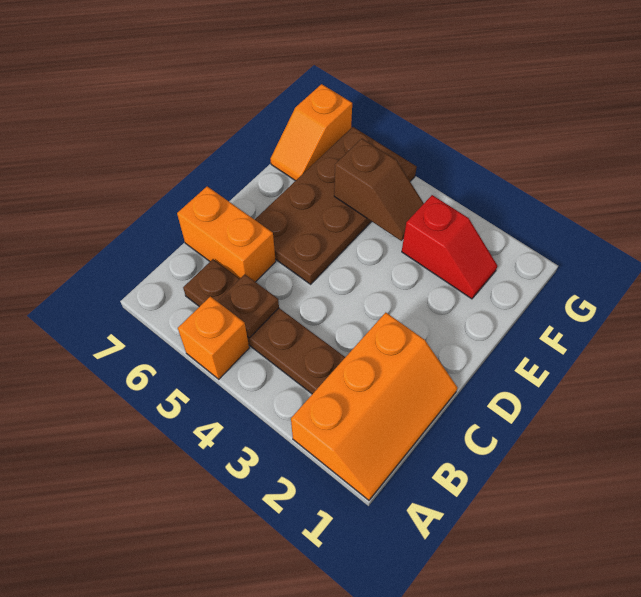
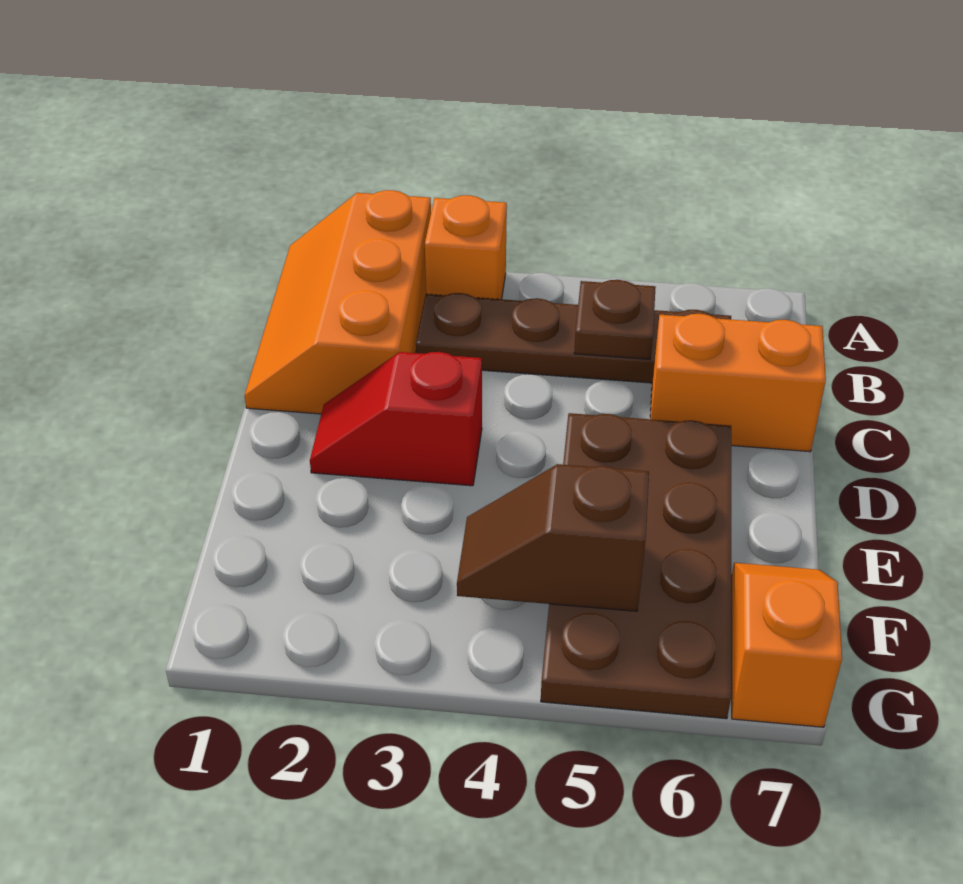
orange 1x1 brick [178,296,249,379] -> orange 1x1 brick moved to [425,195,507,299]
red 1x2 slope [402,195,497,299] -> red 1x2 slope moved to [310,352,482,486]

